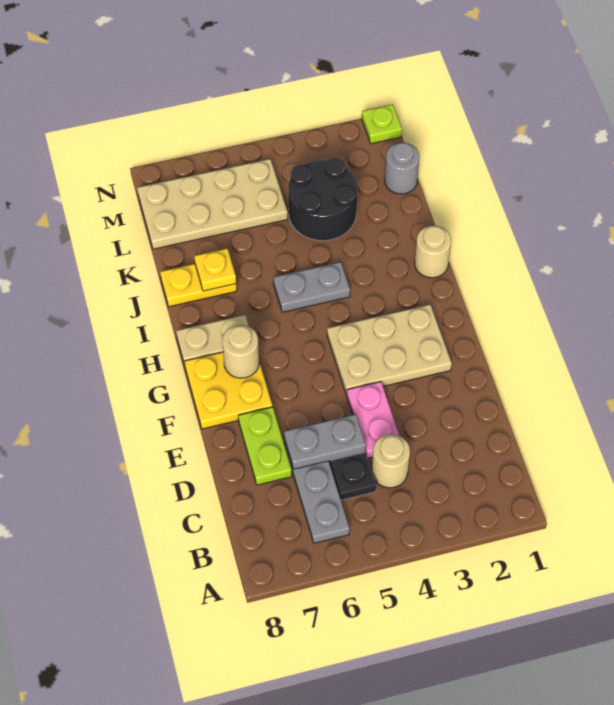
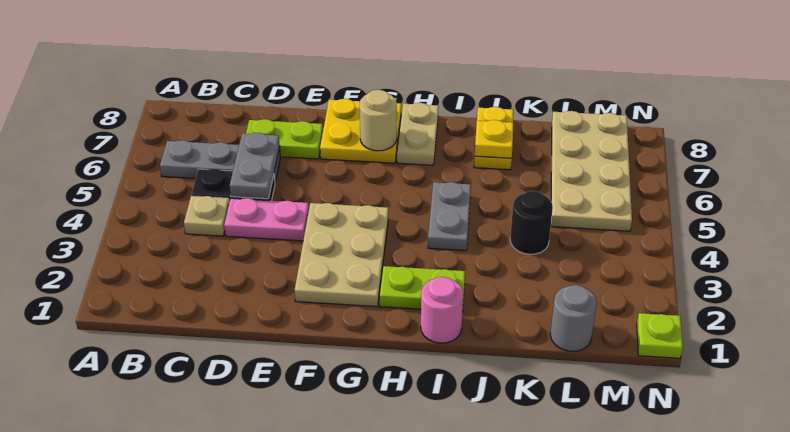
tan 1x1 round brick [372,434,410,488] -> tan 1x1 plate [184,196,229,236]
none -> lime 1x2 plate [380,266,465,309]
tan 1x1 round brick [415,226,451,278] -> pink 1x1 round brick [421,277,463,343]
black 2x2 round brick [288,158,357,241] -> black 1x1 round brick [510,191,553,254]

